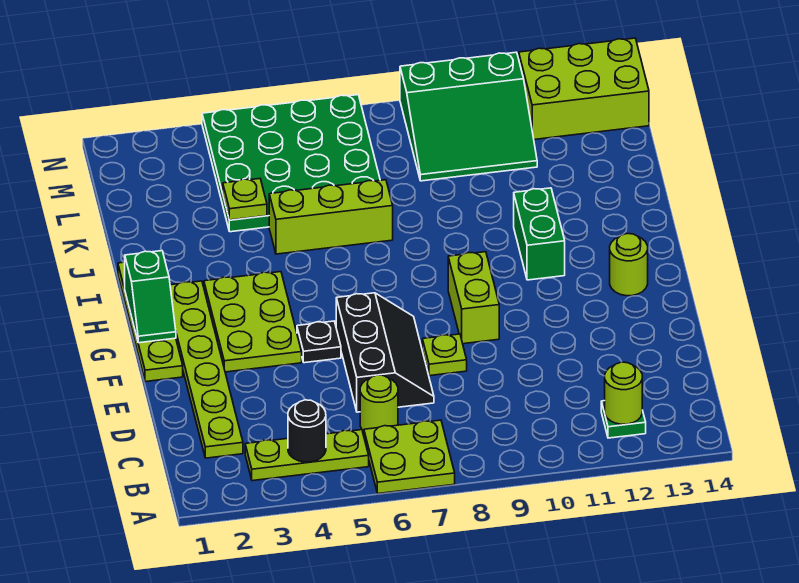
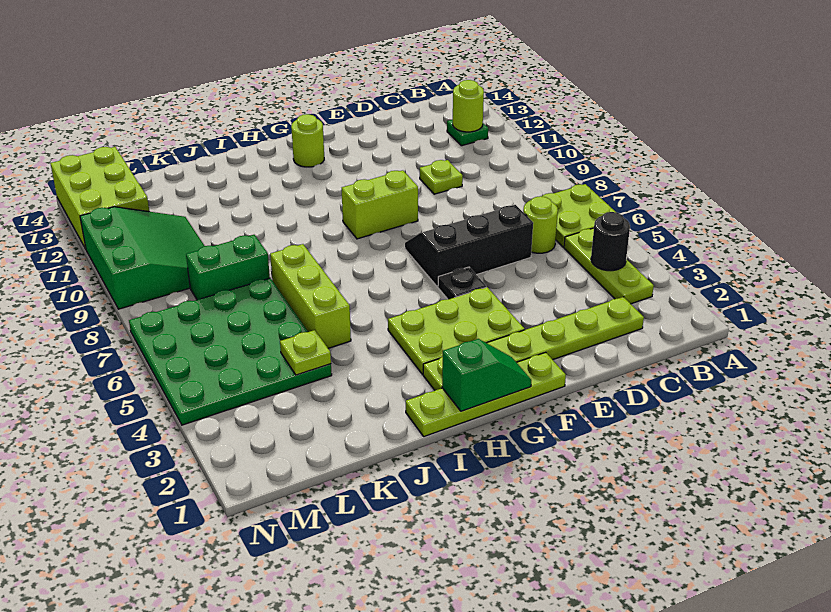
lime 1x1 plate [422,334,467,376] -> lime 1x1 plate moved to [420,160,463,194]
green 1x2 brick [514,188,565,280] -> green 1x2 brick moved to [186,235,270,300]

